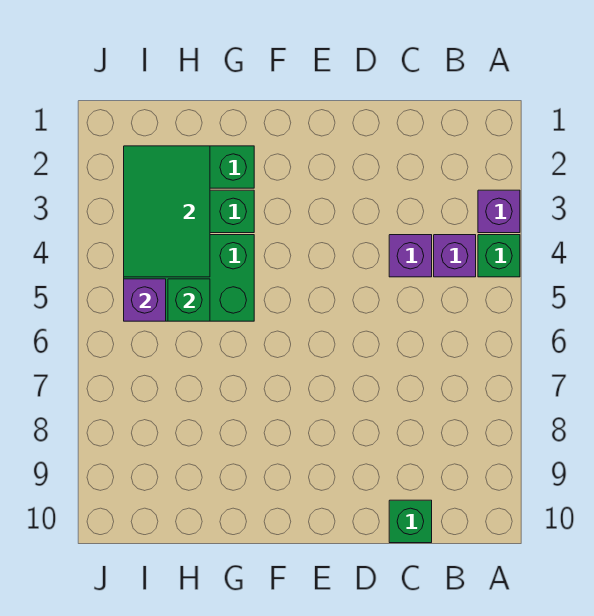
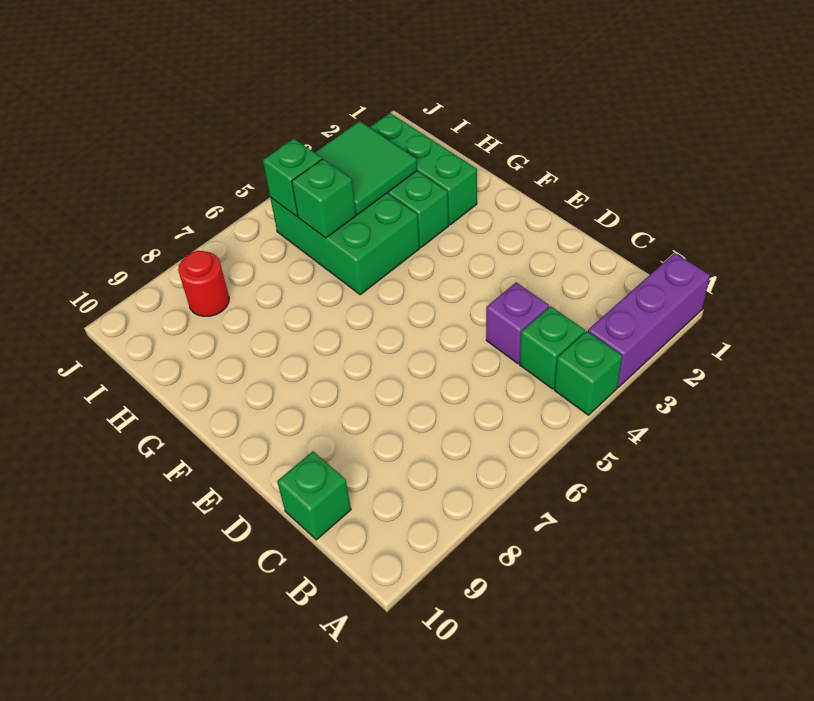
purple 1x1 brick [478,190,520,233] -> purple 1x3 brick [588,253,710,387]
purple 1x1 brick [434,235,476,277] -> green 1x1 brick [520,306,585,389]
green 2x3 tile [124,146,210,277] -> green 2x2 tile [314,121,417,214]
purple 1x1 brick [124,279,166,321] -> green 1x1 brick [263,139,322,216]
none -> red 1x1 round brick [178,251,229,316]

